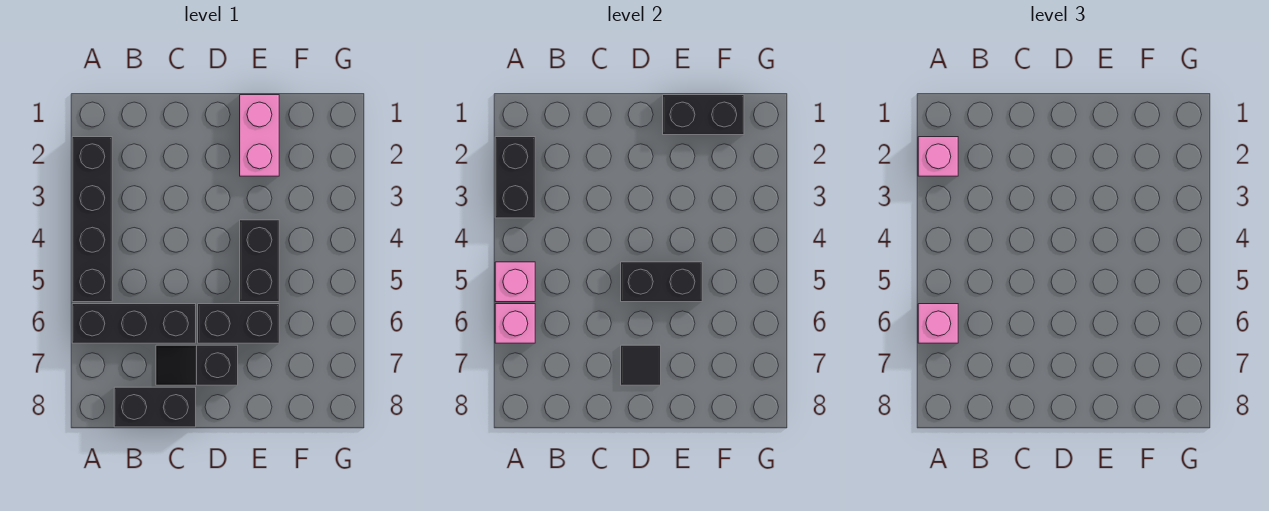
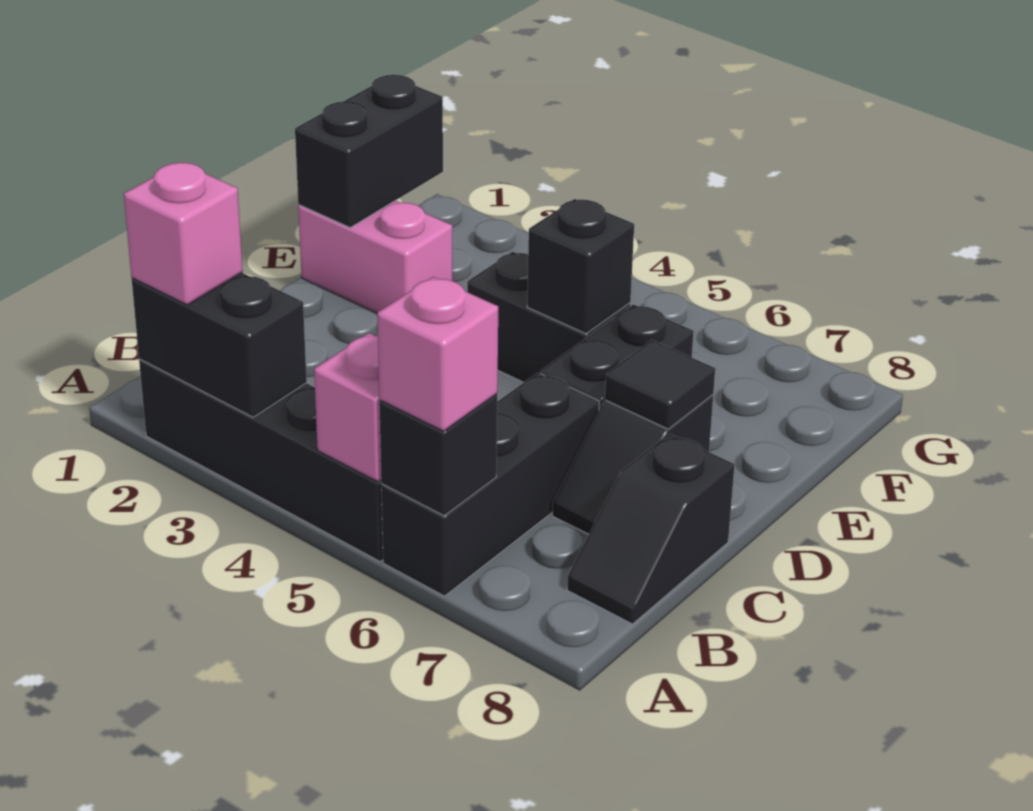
pink 1x1 brick [495,304,535,343] -> black 1x1 brick [379,394,497,516]
black 1x2 brick [114,387,196,427] -> black 1x2 slope [567,434,735,624]
black 1x2 brick [621,262,702,302] -> black 1x1 brick [527,199,634,334]

